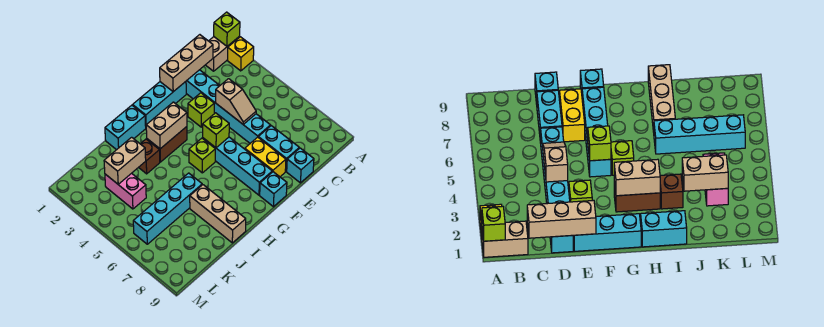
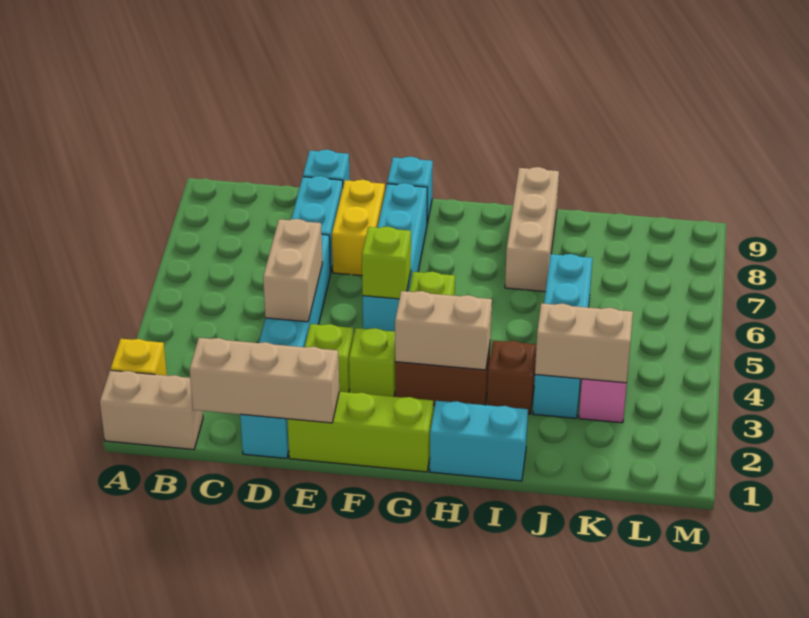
lime 1x1 brick [214,12,240,46] -> lime 1x1 brick moved to [349,328,395,397]
tan 1x2 slope [216,79,256,125] -> tan 1x2 brick [263,219,322,322]
cyan 1x3 brick [133,82,186,126] -> lime 1x3 brick [287,392,433,472]
cyan 1x4 brick [133,173,202,244] -> cyan 1x4 brick turned to [533,254,593,418]

